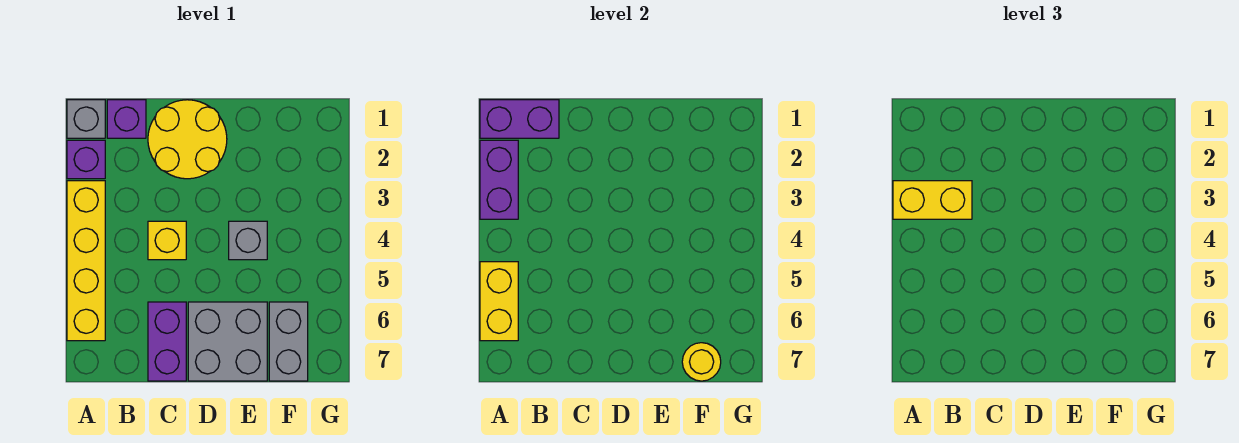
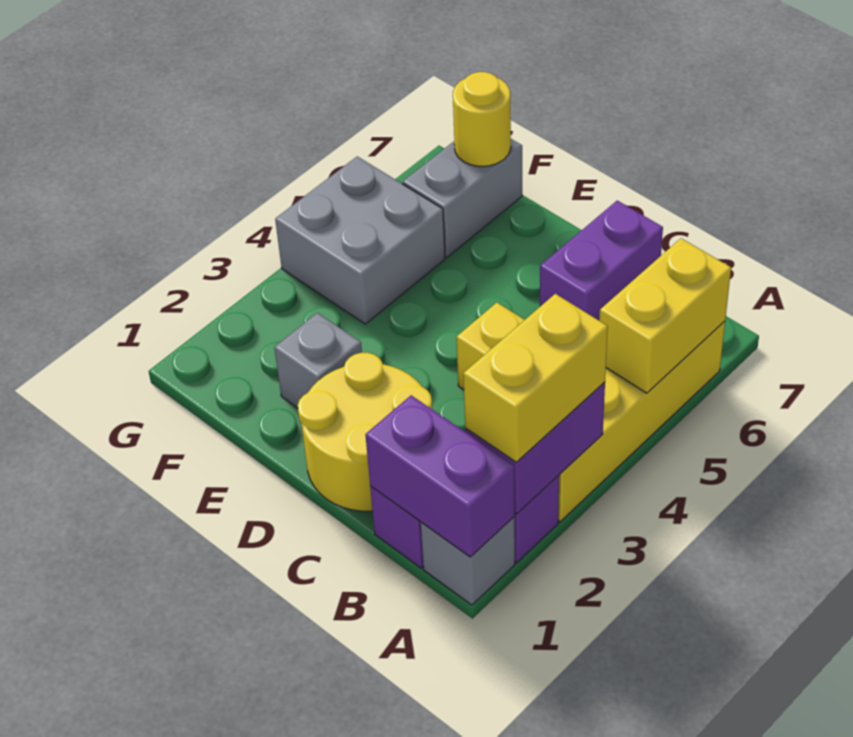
yellow 1x2 brick [893,181,972,219] -> yellow 1x2 brick turned to [463,294,608,462]
grey 2x2 brick [188,302,267,381] -> grey 2x2 brick moved to [275,156,445,324]
grey 1x1 brick [229,221,267,260] -> grey 1x1 brick moved to [274,313,362,408]

